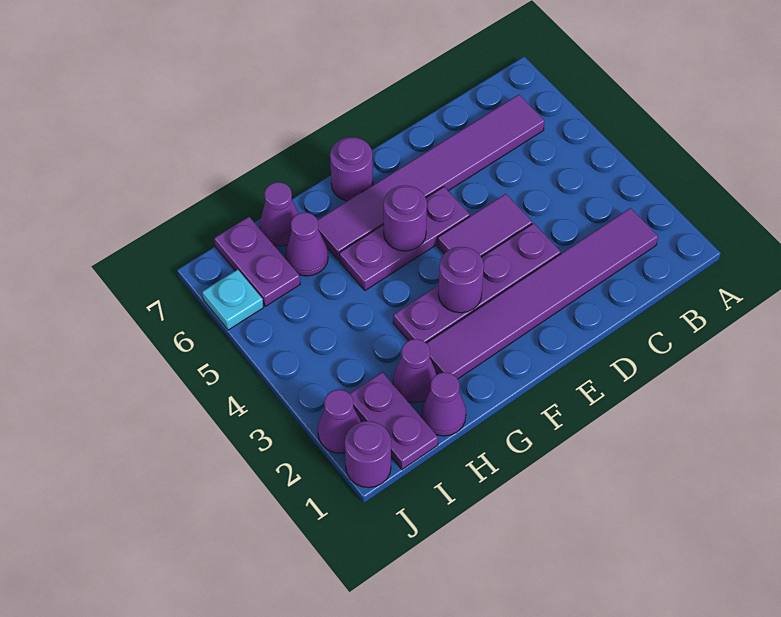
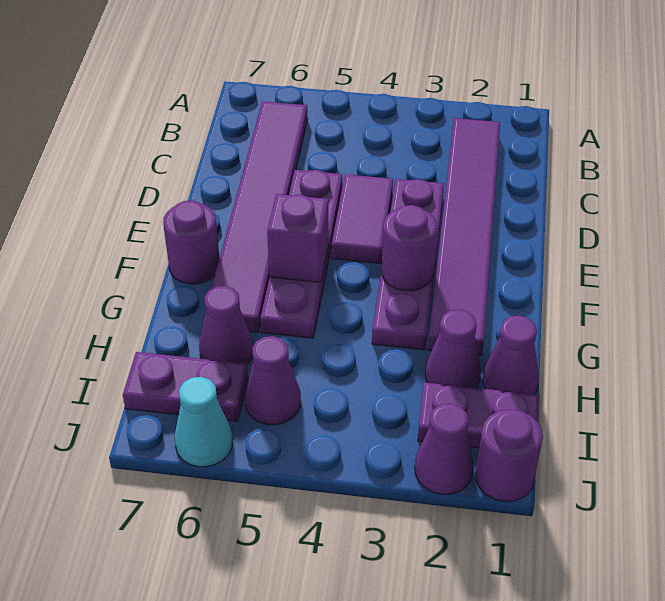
purple 1x3 plate [339,187,470,290] -> purple 1x4 plate [260,170,342,338]
purple 1x1 round brick [383,185,427,251] -> purple 1x1 brick [267,194,329,282]
purple 1x1 cone [260,182,299,246] -> purple 1x1 cone moved to [245,336,301,425]
cyan 1x1 plate [202,270,264,330] -> cyan 1x1 cone [175,377,232,467]

